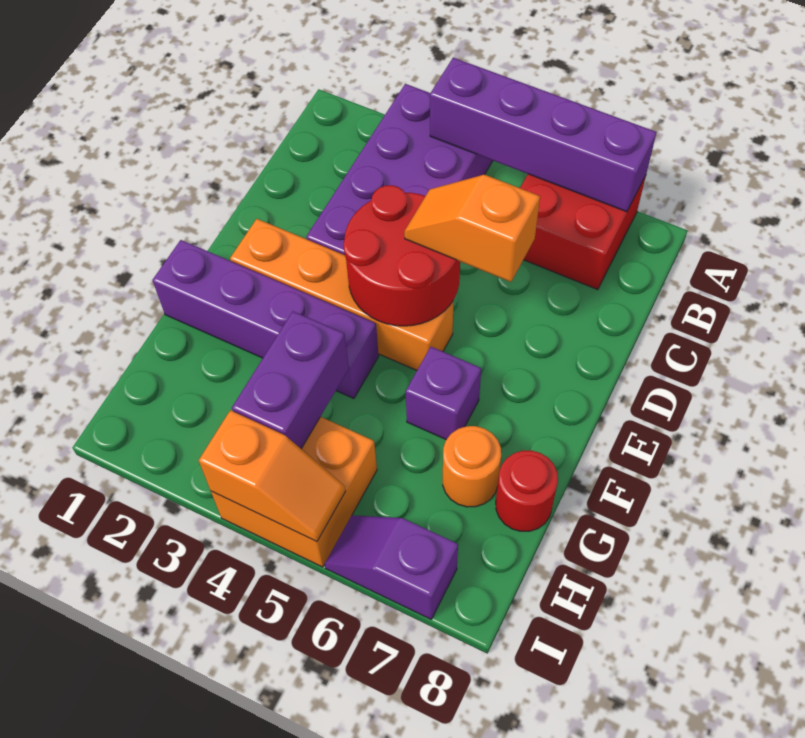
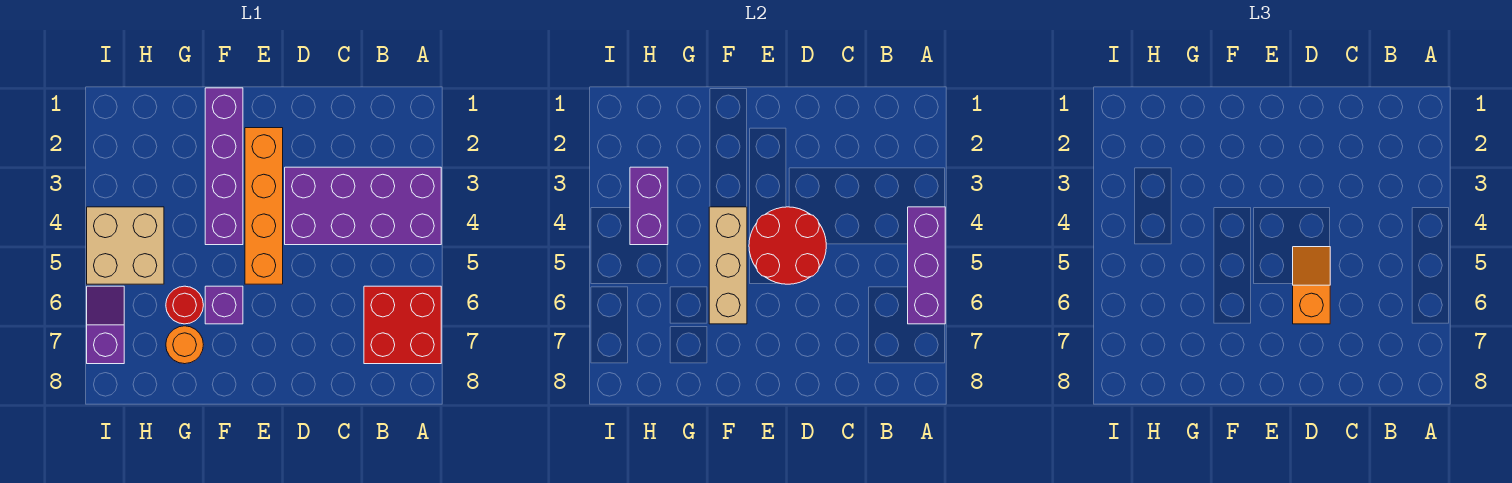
purple 1x4 brick [430,58,657,212] -> purple 1x3 brick [908,207,945,324]
none -> tan 1x3 brick [709,207,747,324]
purple 1x2 brick [232,311,349,449] -> purple 1x2 brick turned to [630,167,668,245]
red 1x1 round brick [496,451,558,531] -> red 1x1 round brick moved to [166,286,203,324]
orange 2x2 brick [211,417,377,567] -> tan 2x2 brick [87,207,164,284]
orange 1x2 slope [199,410,346,542] -> none

